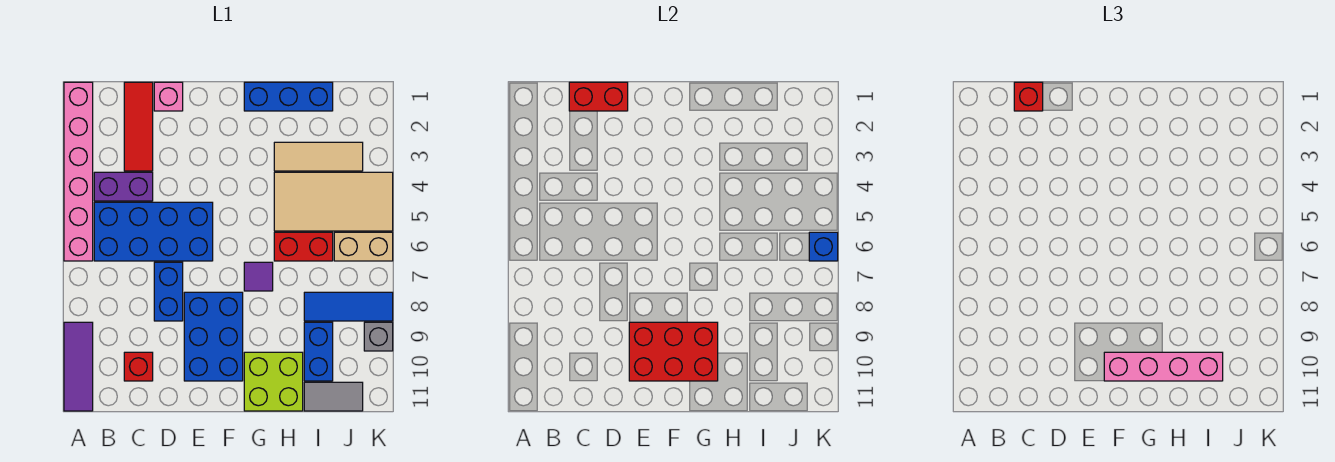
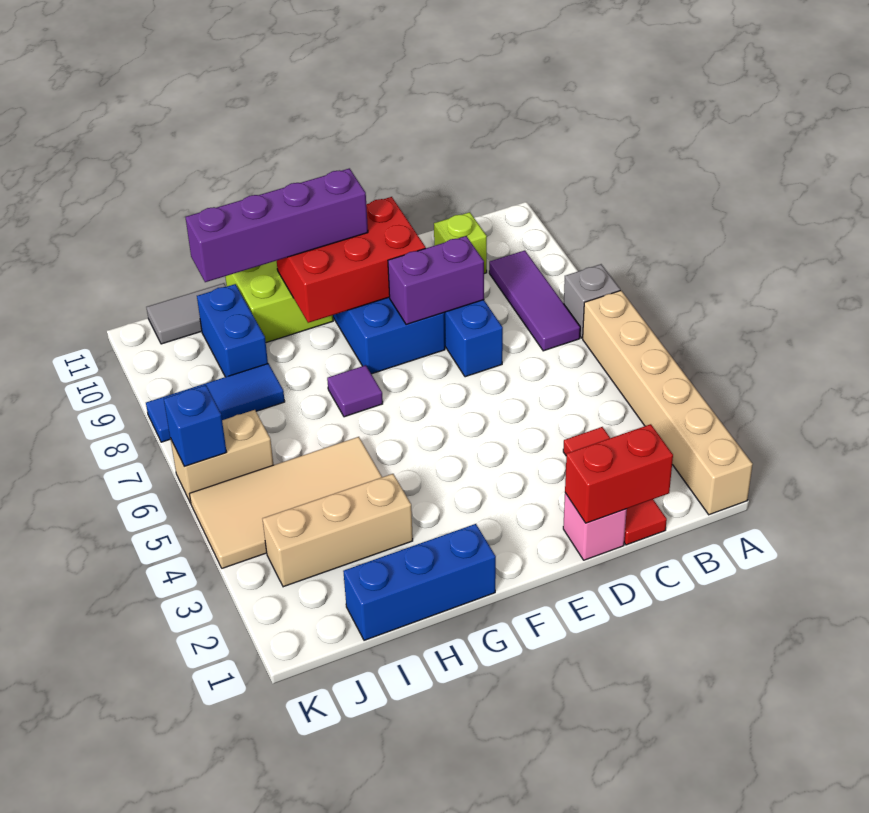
pink 1x6 brick [64,82,93,261] -> tan 1x6 brick [583,291,753,515]
purple 1x3 tile [64,322,93,411] -> purple 1x3 tile moved to [489,250,580,351]
purple 1x2 brick [94,172,153,201] -> purple 1x2 brick moved to [388,236,484,325]
blue 2x4 brick [94,202,213,261] -> none
red 1x1 brick [1014,82,1043,111] -> none
red 1x1 brick [124,352,153,381] -> lime 1x1 brick [434,212,487,274]
pink 1x4 brick [1104,352,1223,381] -> purple 1x4 brick [186,168,368,282]
tan 1x3 tile [274,142,363,171] -> tan 1x3 brick [262,474,413,587]
red 1x2 brick [274,232,333,261] -> none
grey 1x1 brick [364,322,393,351] -> grey 1x1 brick moved to [564,264,620,338]

